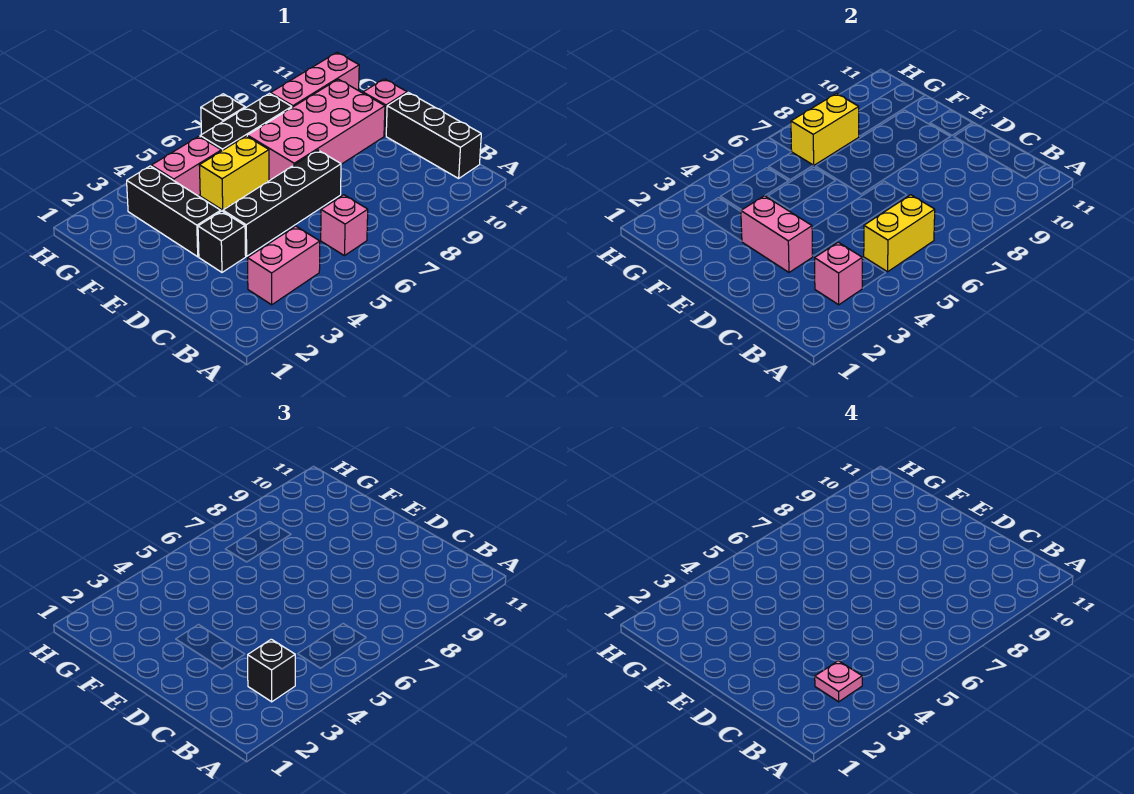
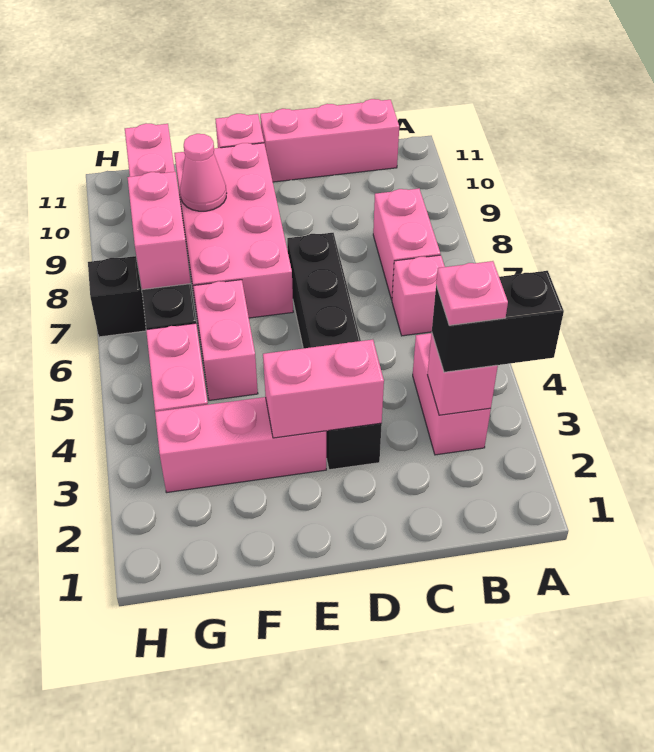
black 1x1 brick [248,639,295,702] -> black 1x2 brick [432,271,564,372]
yellow 1x2 brick [864,195,935,272] -> none
none -> pink 1x2 brick [373,188,440,300]
black 1x3 brick [386,93,481,178] -> pink 1x3 brick [260,99,399,182]
black 1x3 brick [127,166,221,257] -> pink 1x3 brick [155,397,326,493]
yellow 1x2 brick [199,136,269,210] -> pink 1x2 brick [193,280,258,400]
none -> pink 1x1 cone [180,134,227,211]
yellow 1x2 brick [791,94,859,165] -> pink 1x2 brick [127,172,191,290]

